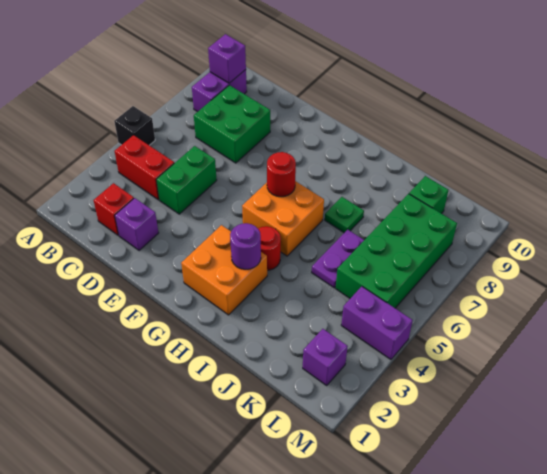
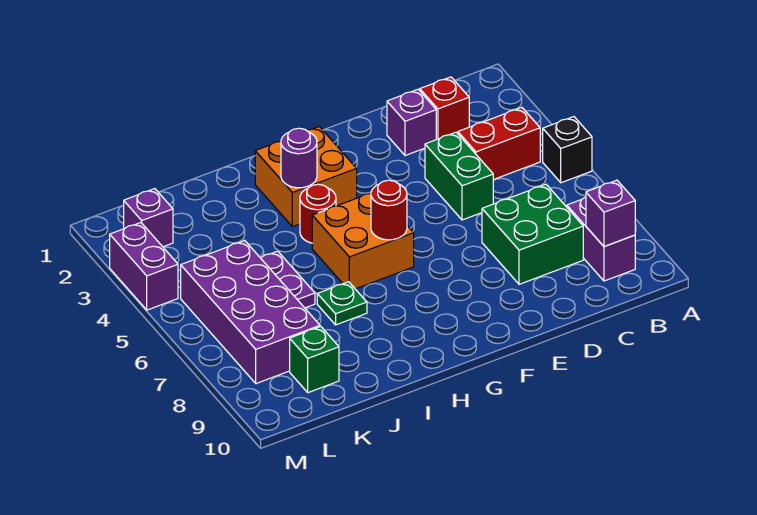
green 2x4 brick [336,194,457,308] -> purple 2x4 brick [181,241,320,384]
purple 1x2 brick [341,286,413,359] -> purple 1x2 brick turned to [110,223,178,310]

